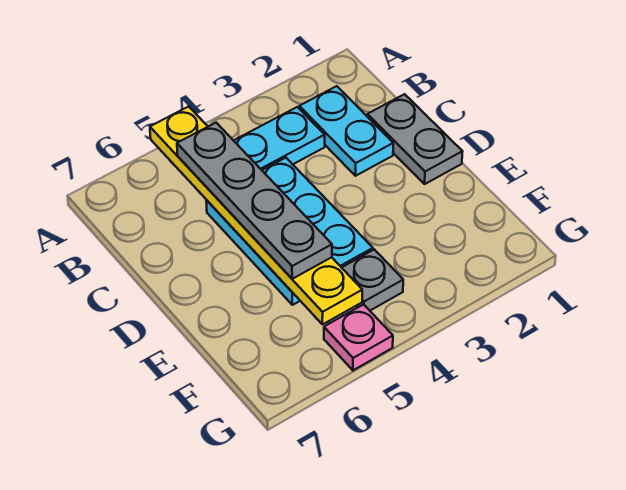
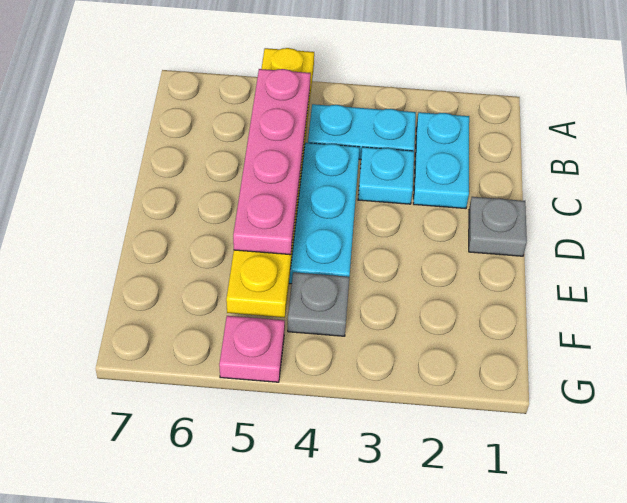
grey 1x4 plate [177,123,332,279] -> pink 1x4 plate [233,69,311,255]
grey 1x2 plate [367,94,463,184] -> grey 1x1 plate [469,197,527,256]
none -> cyan 1x1 plate [358,147,414,204]

